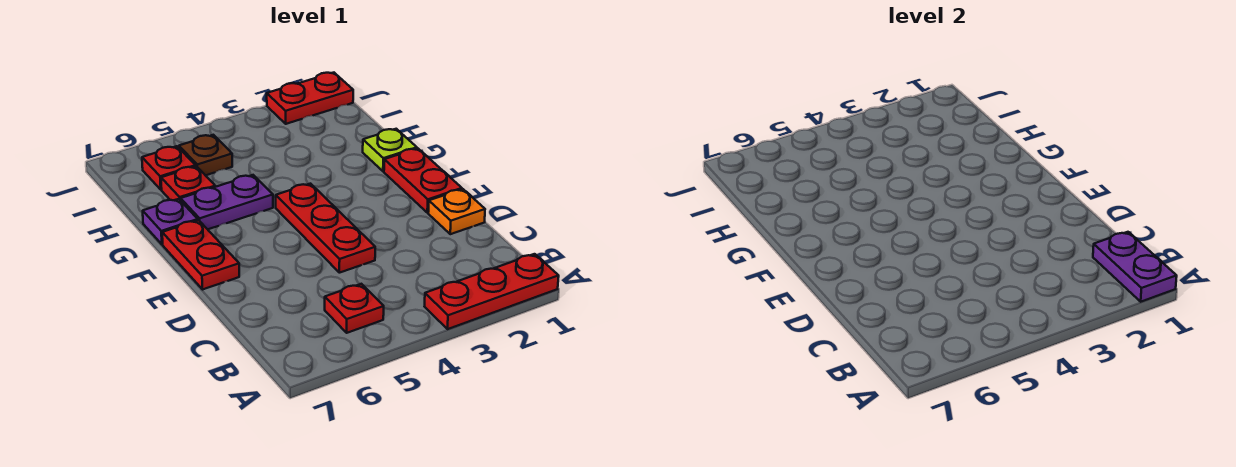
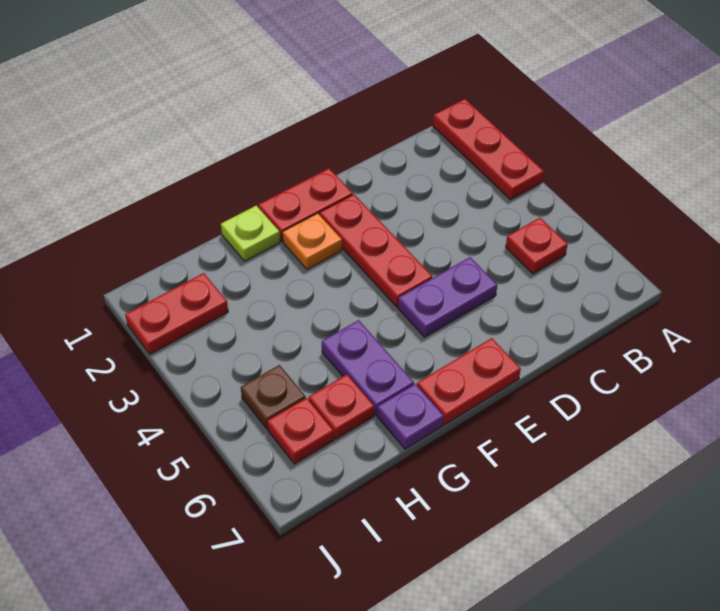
purple 1x2 plate [1093,232,1177,302] -> purple 1x2 plate moved to [398,257,497,337]
orange 1x1 plate [428,189,485,234] -> orange 1x1 plate moved to [283,213,342,269]
red 1x3 plate [276,184,375,273] -> red 1x3 plate turned to [320,194,432,307]
red 1x2 plate [267,73,353,124] -> red 1x2 plate turned to [125,273,228,354]

